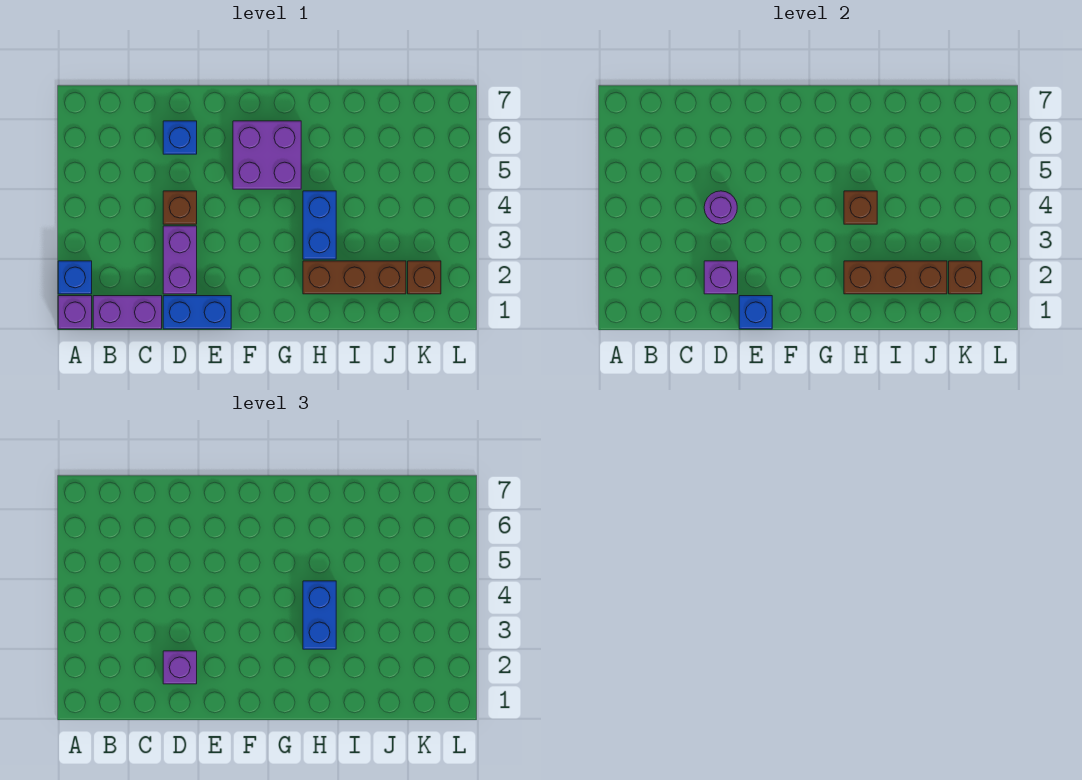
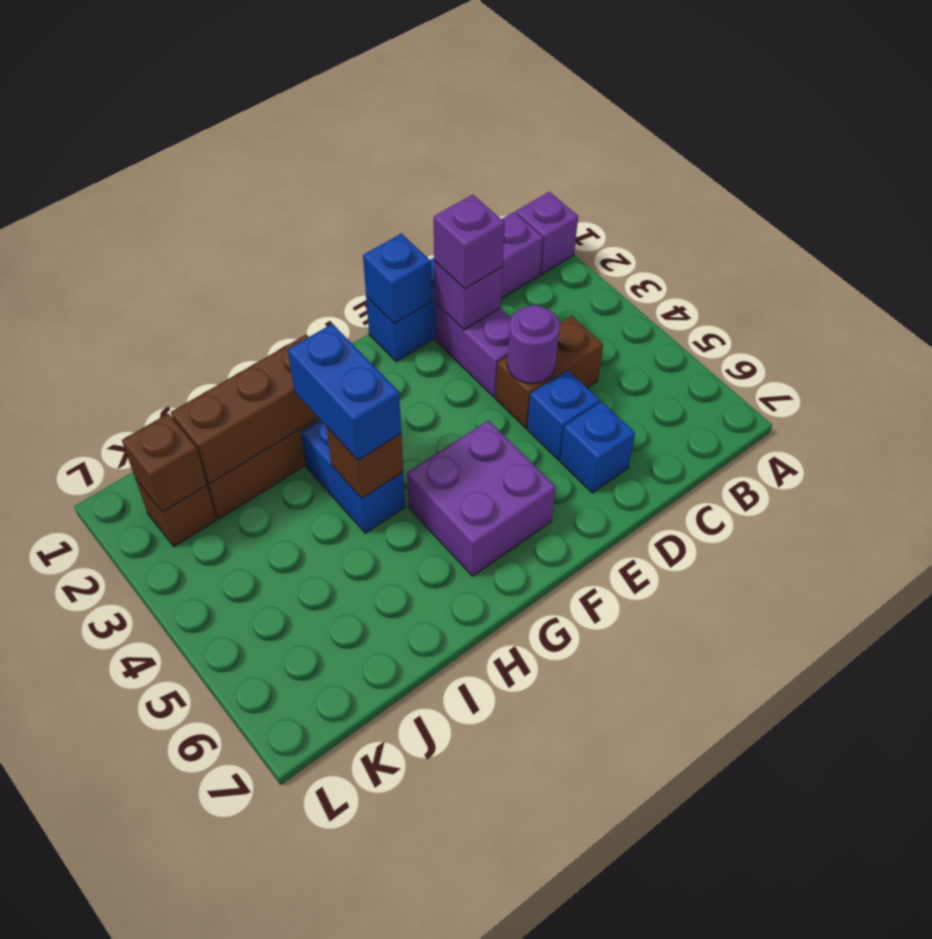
blue 1x1 brick [58,261,92,294] -> blue 1x1 brick moved to [527,370,600,460]
brown 1x1 brick [163,191,197,224] -> brown 1x2 brick [496,316,603,428]

